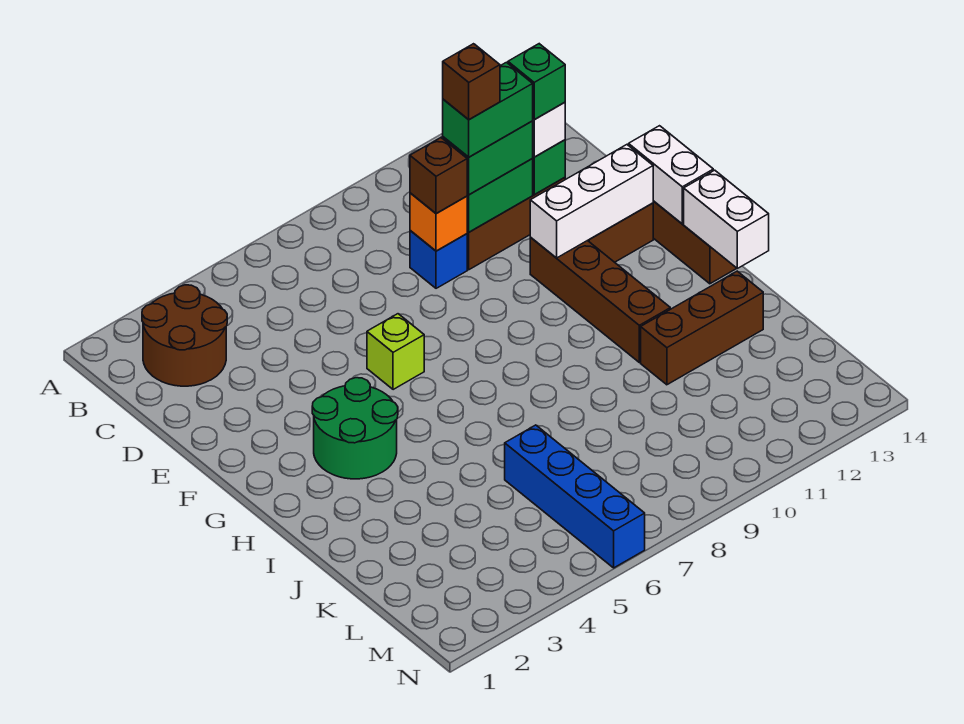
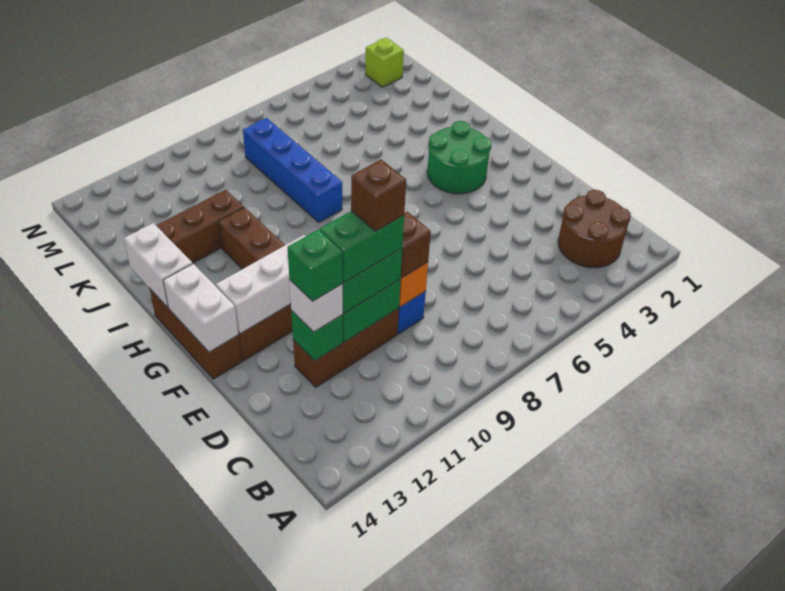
lime 1x1 brick [367,314,424,390] -> lime 1x1 brick moved to [365,38,404,87]
blue 1x4 brick [505,425,645,568] -> blue 1x4 brick moved to [243,118,342,222]

